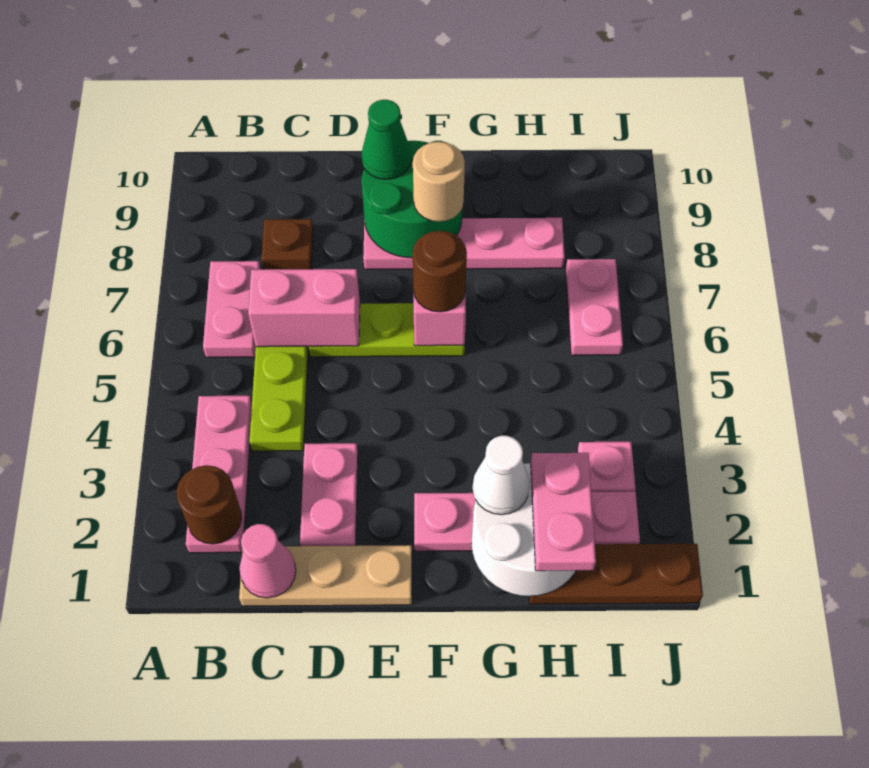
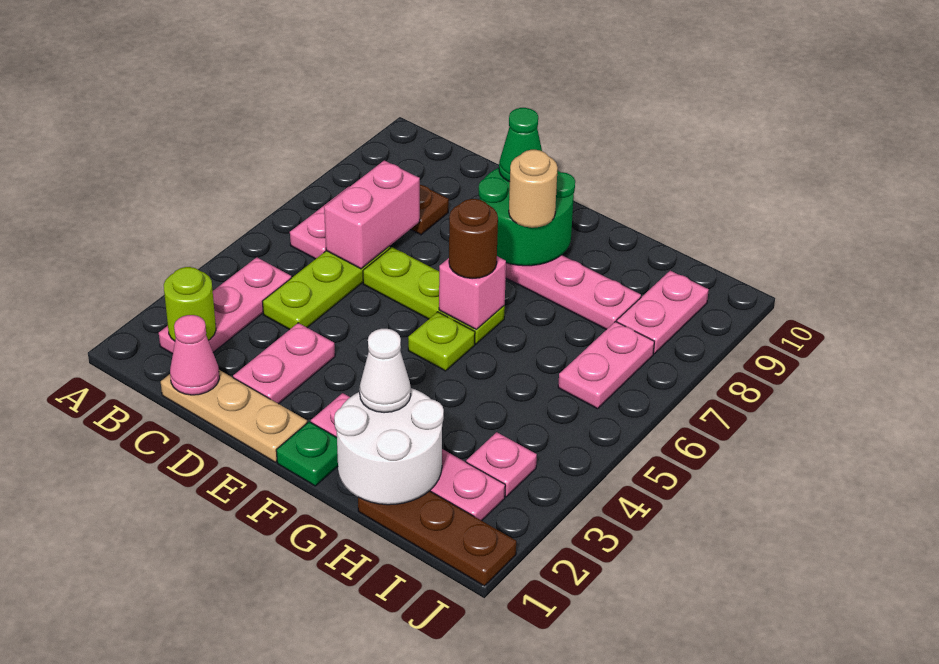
brown 1x1 round brick [177,465,242,544] -> lime 1x1 round brick [164,267,216,341]
pink 1x2 brick [248,269,360,347] -> pink 1x2 brick turned to [324,160,420,269]
none -> green 1x1 plate [276,422,338,486]
none -> lime 1x1 plate [408,312,475,371]
pink 1x2 plate [531,453,596,571] -> pink 1x2 plate moved to [617,271,709,354]

